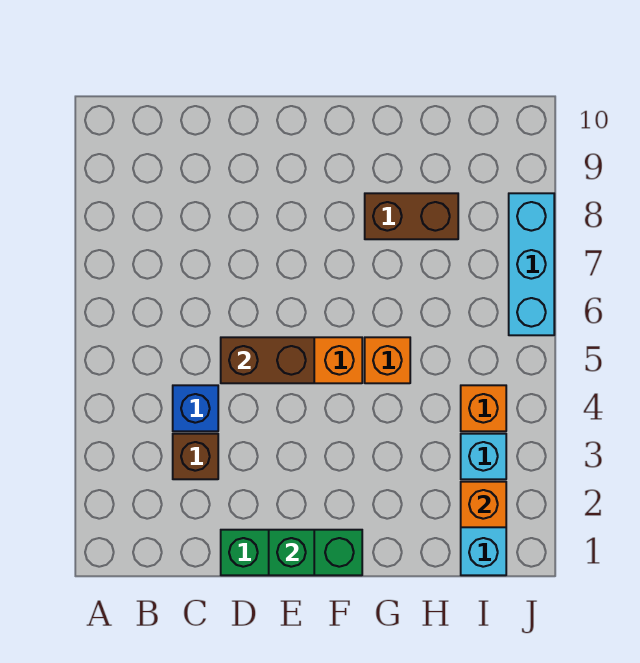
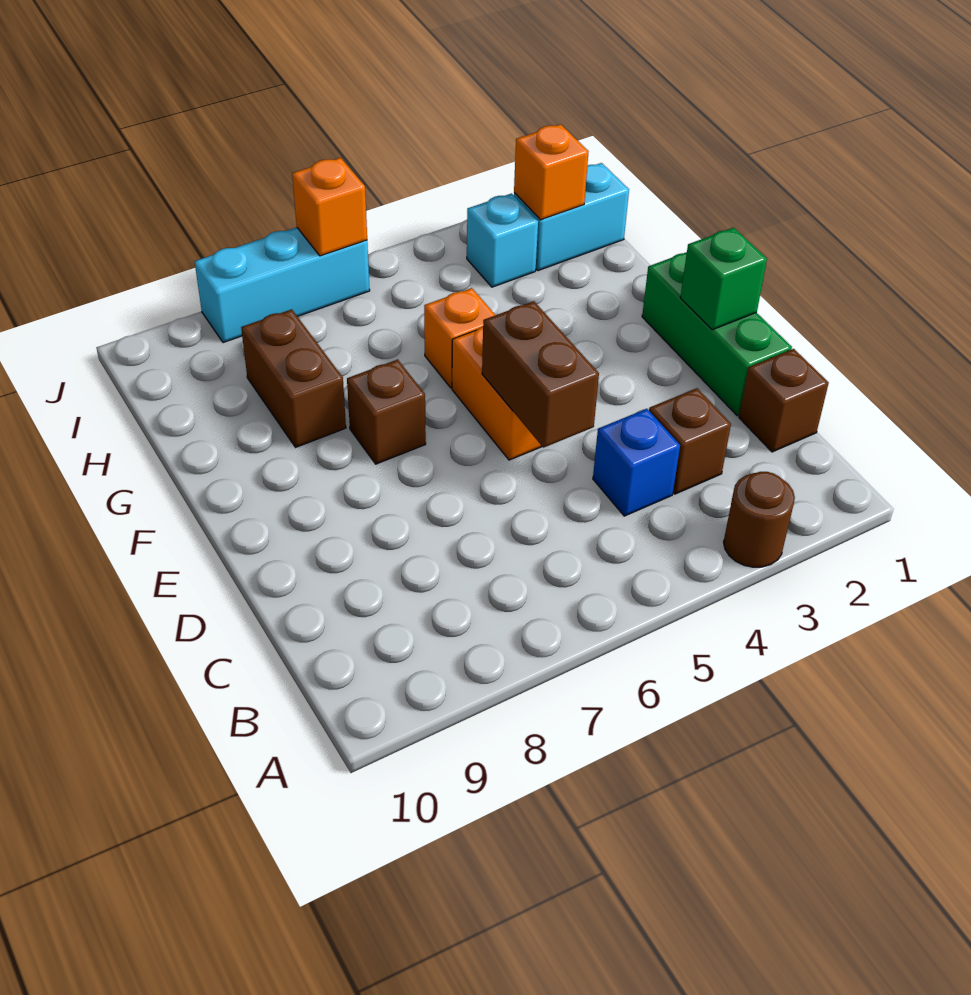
none -> brown 1x1 round brick [724,472,795,567]
none -> brown 1x1 brick [739,349,829,452]
none -> brown 1x1 brick [347,359,426,464]
orange 1x1 brick [461,385,506,431] -> orange 1x1 brick moved to [292,158,367,256]

